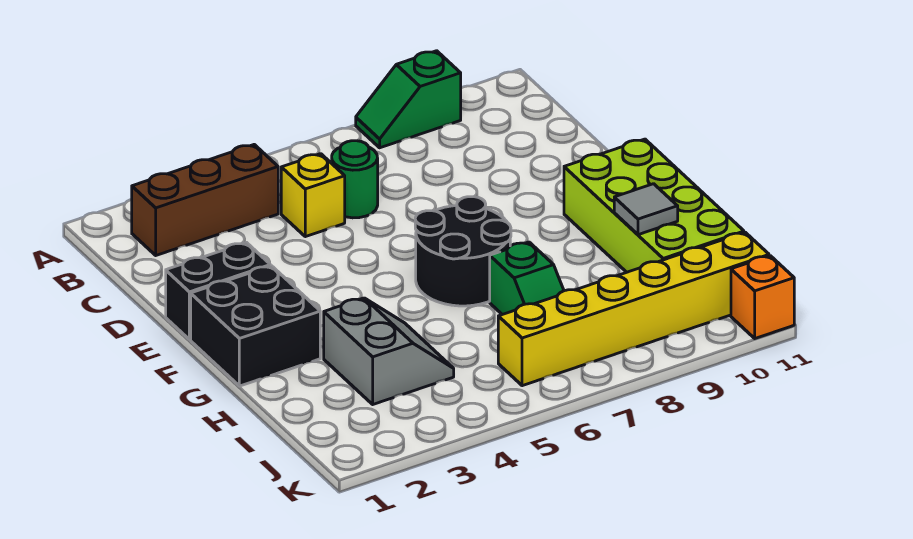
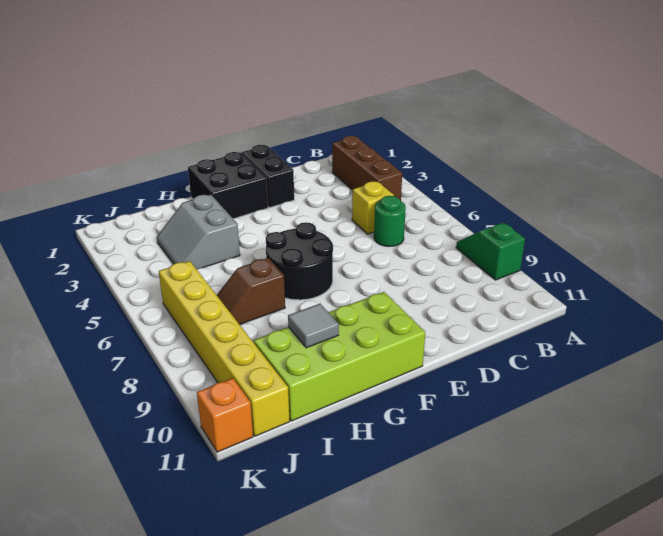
grey 2x2 slope [324,298,454,404] -> grey 2x2 slope turned to [157,195,240,269]
green 1x2 slope [490,242,564,315] -> brown 1x2 slope [217,258,285,325]

